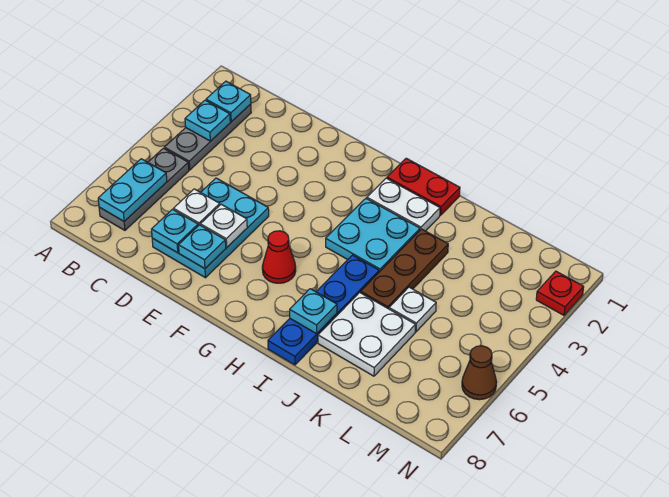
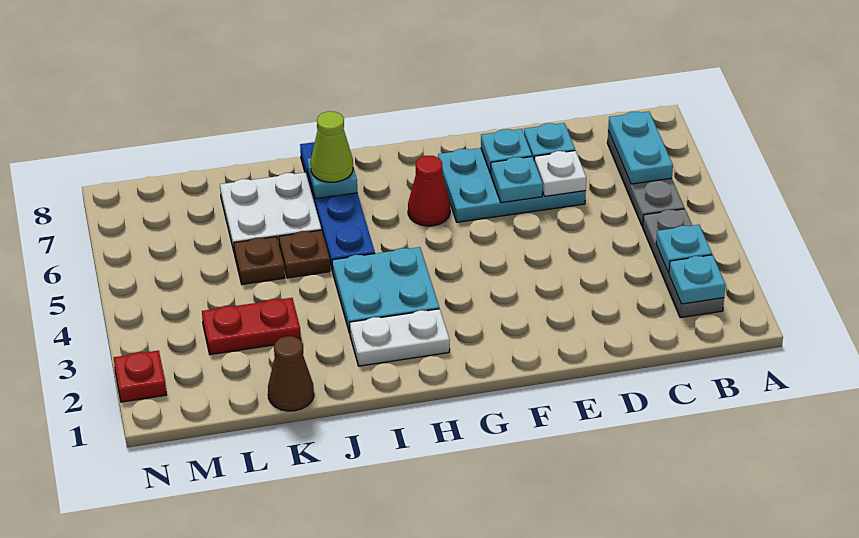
cyan 2x3 plate [152,178,269,278] -> cyan 2x3 plate turned to [438,148,586,222]
white 1x1 plate [200,204,247,247] -> cyan 1x1 plate [491,157,543,203]
red 1x2 plate [387,158,460,215] -> red 1x2 plate moved to [202,298,301,355]
none -> lime 1x1 cone [311,111,353,182]
brown 1x3 plate [361,229,448,309] -> brown 1x1 plate [279,230,330,278]
white 1x1 plate [389,287,436,332] -> brown 1x1 plate [234,237,285,284]
brown 1x1 cone [462,346,497,400] -> brown 1x1 cone moved to [268,336,314,411]

